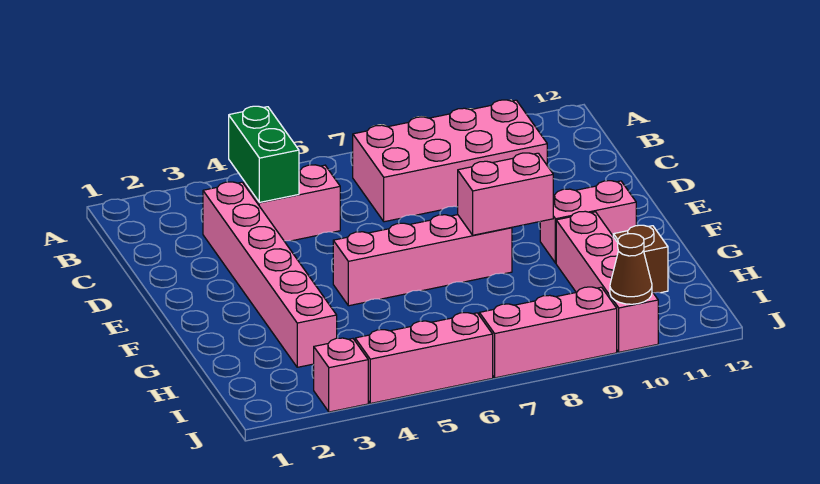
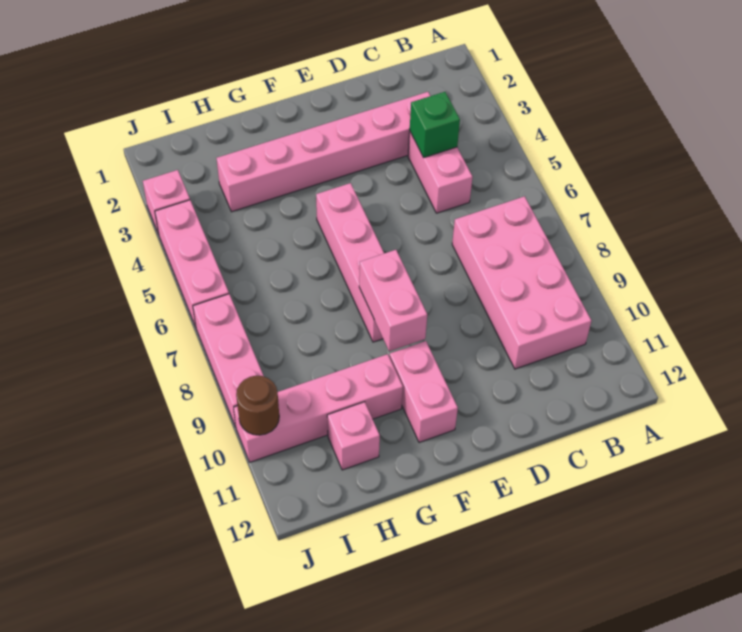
green 1x2 brick [229,106,299,203] -> green 1x1 brick [410,92,460,157]
brown 1x1 brick [613,225,668,293] -> pink 1x1 brick [327,402,380,470]
brown 1x1 cone [610,234,652,304] -> brown 1x1 round brick [236,376,279,435]

